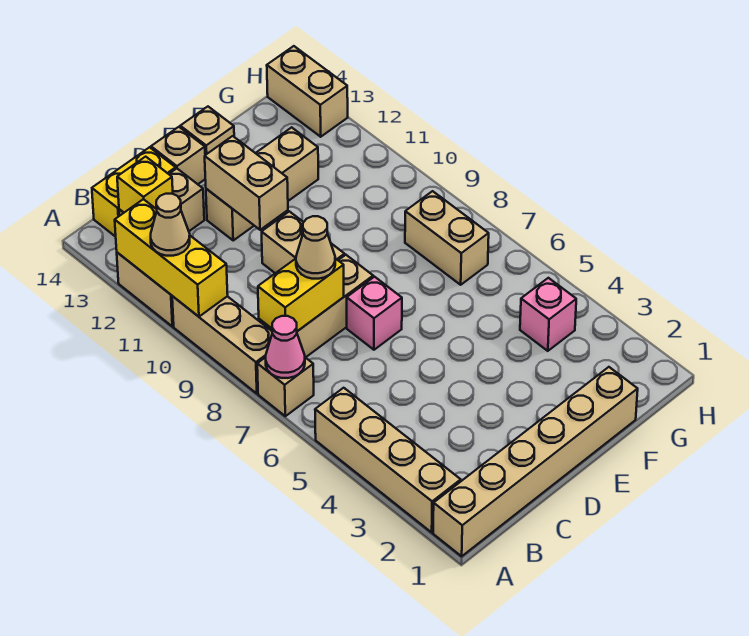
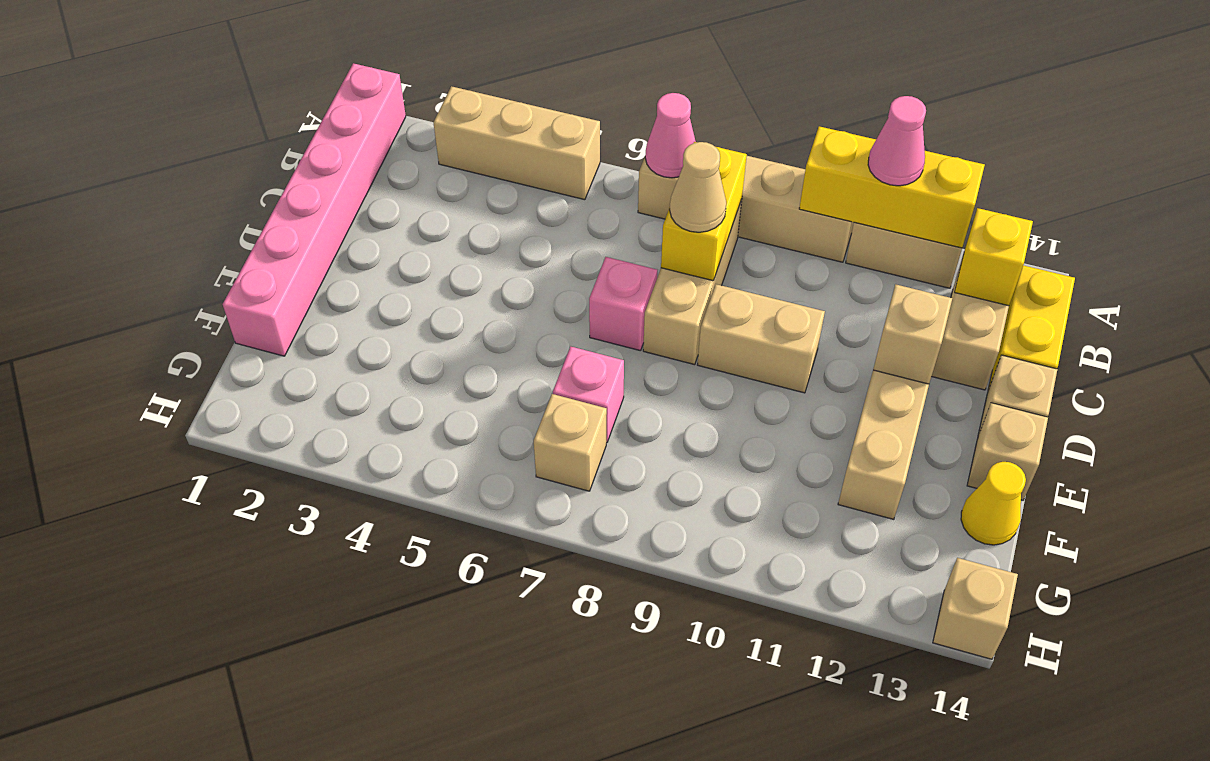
tan 1x6 brick [433,367,638,556] -> pink 1x6 brick [223,63,406,356]
tan 1x4 brick [315,388,461,532] -> tan 1x3 brick [433,86,600,200]
tan 1x1 cone [151,194,190,256] -> pink 1x1 cone [868,96,926,186]
tan 1x2 brick [205,136,288,230] -> tan 1x1 brick [873,284,952,384]
none -> yellow 1x1 cone [961,462,1026,545]
pink 1x1 brick [520,278,576,351] -> pink 1x1 brick moved to [553,347,624,443]
tan 1x2 brick [405,191,489,285] -> tan 1x1 brick [534,394,607,491]
tan 1x2 brick [267,46,348,137] -> tan 1x1 brick [933,558,1018,659]

